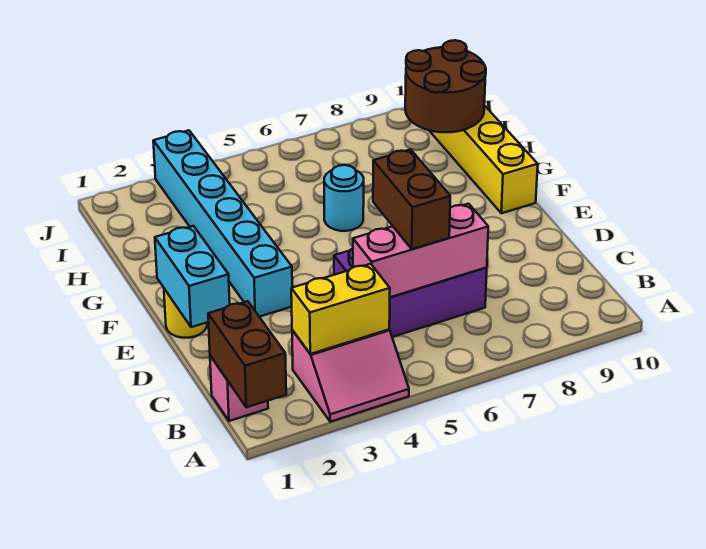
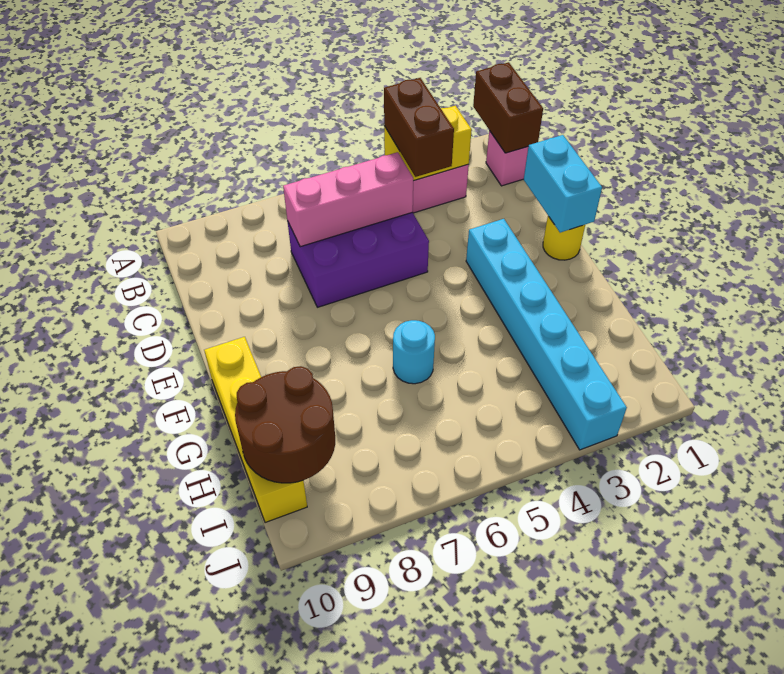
brown 1x2 brick [373,149,450,249] -> brown 1x2 brick moved to [384,78,454,177]

